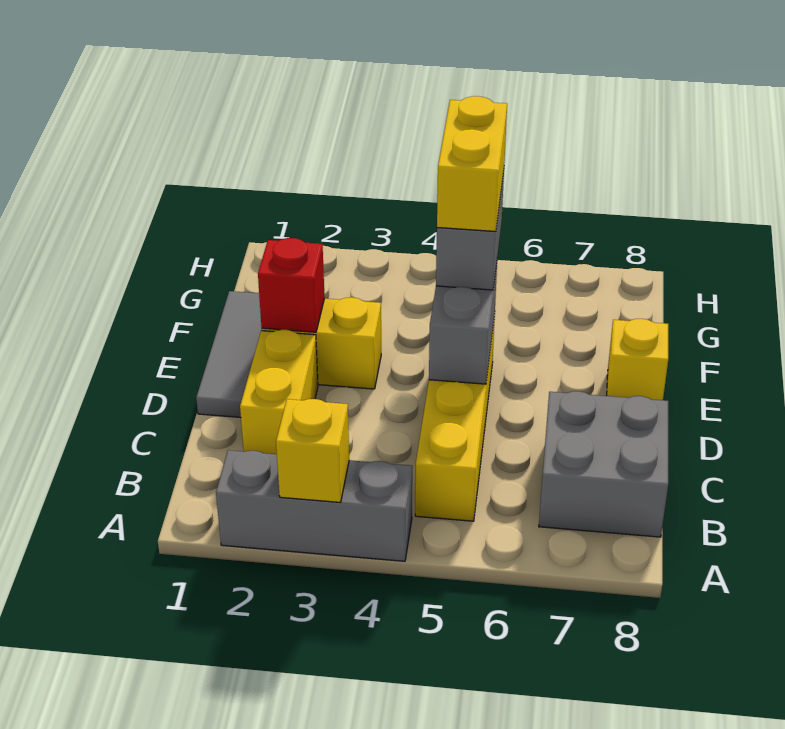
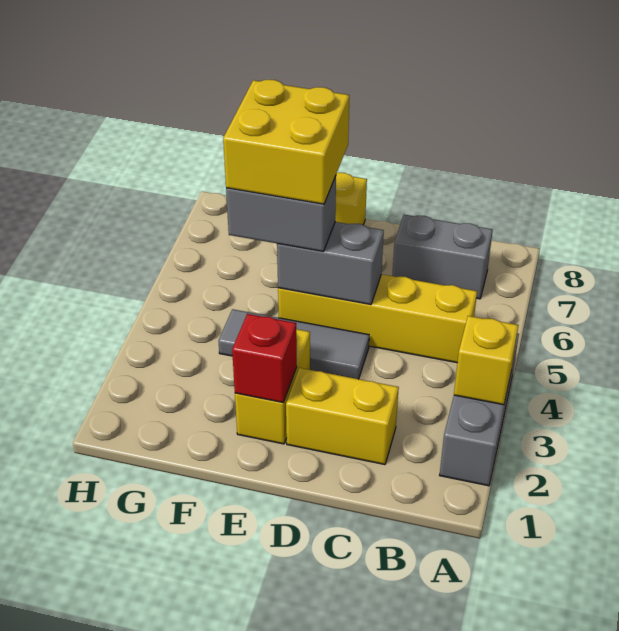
grey 2x2 brick [539,391,668,537] -> grey 1x2 brick [392,215,493,299]
grey 1x3 tile [196,291,262,418] -> grey 1x3 tile moved to [219,309,369,379]
yellow 1x2 brick [437,96,507,232] -> yellow 2x2 brick [223,80,349,204]

